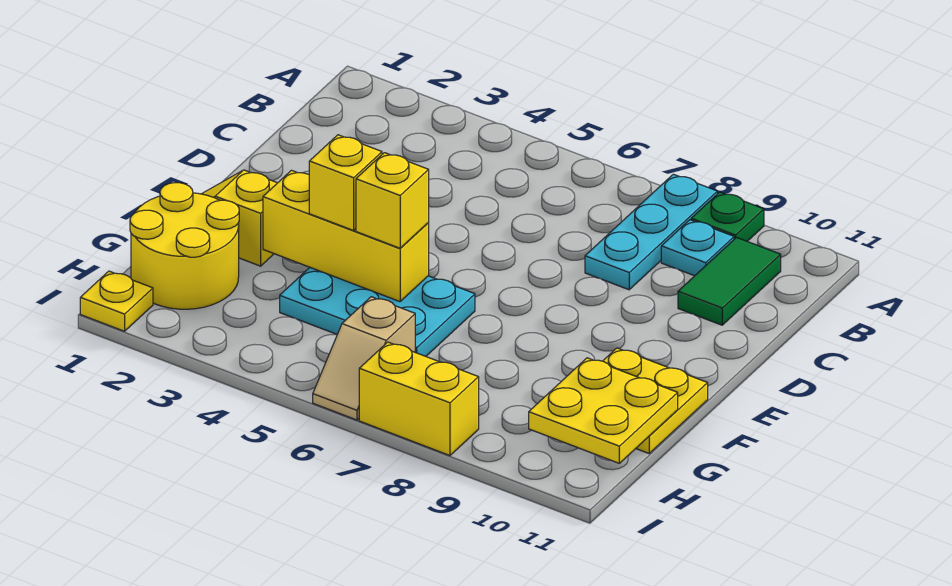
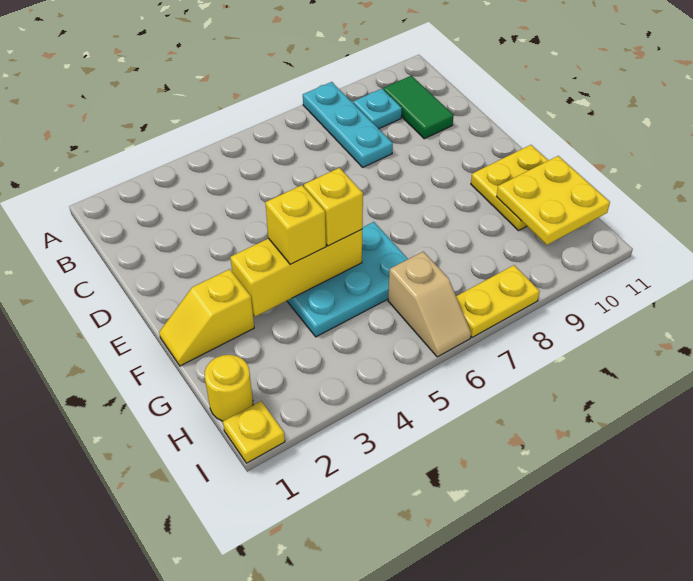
green 1x1 plate [691,192,764,241] -> none
yellow 2x2 round brick [130,183,239,309] -> yellow 1x1 round brick [205,355,253,421]
yellow 1x2 brick [359,342,479,456] -> yellow 1x2 plate [456,265,540,337]

